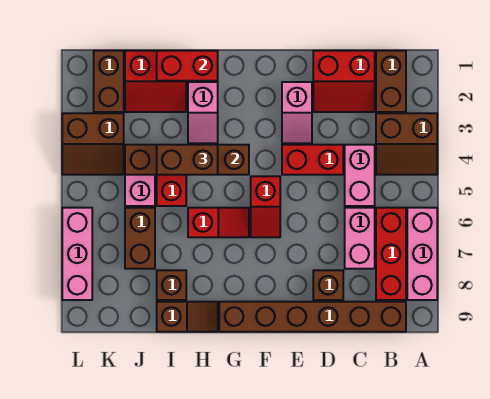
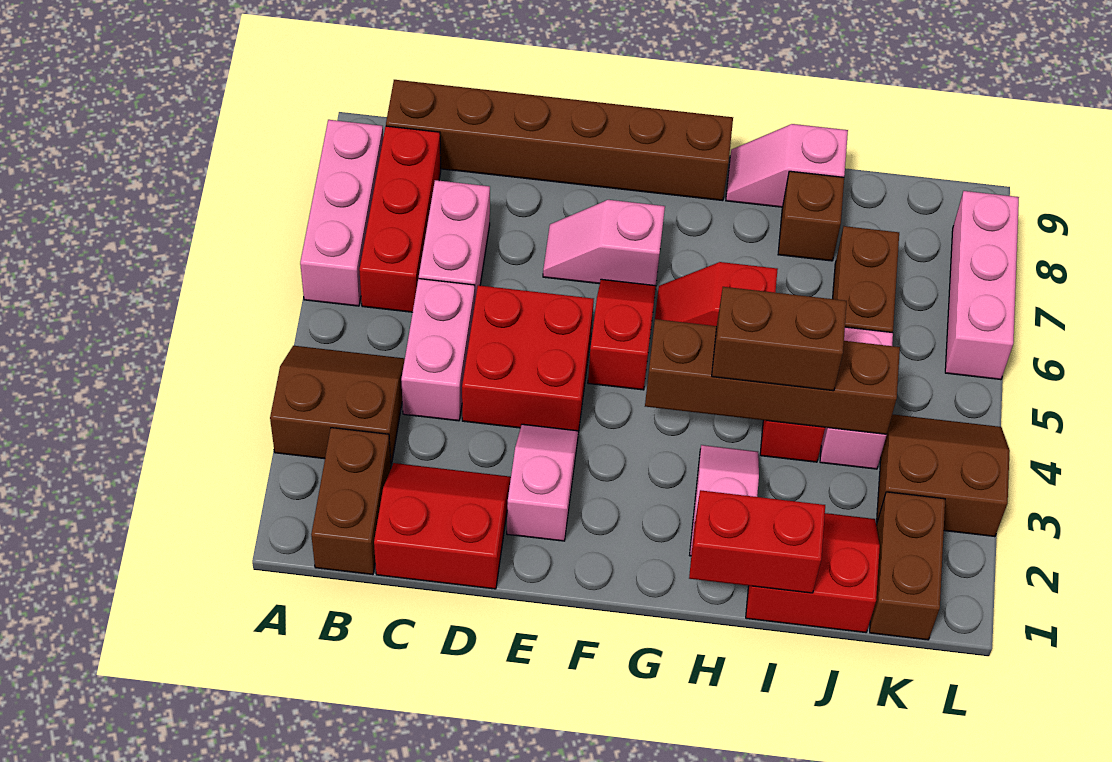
red 1x2 brick [282,145,343,175] -> red 2x2 brick [462,285,594,433]
brown 1x1 brick [313,270,343,300] -> none
none -> pink 1x2 slope [543,200,665,286]
brown 1x2 slope [157,302,218,332] -> pink 1x2 slope [726,124,848,207]

